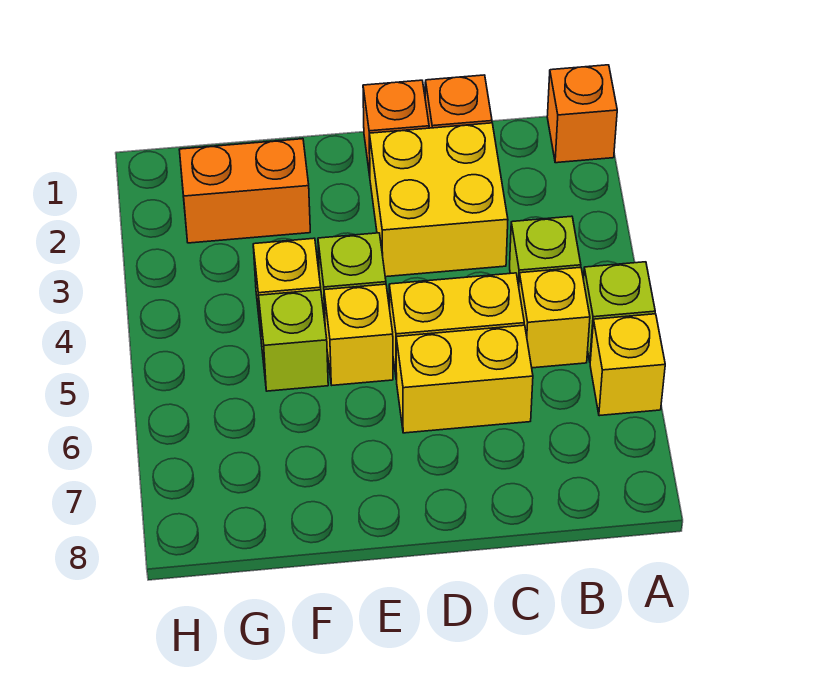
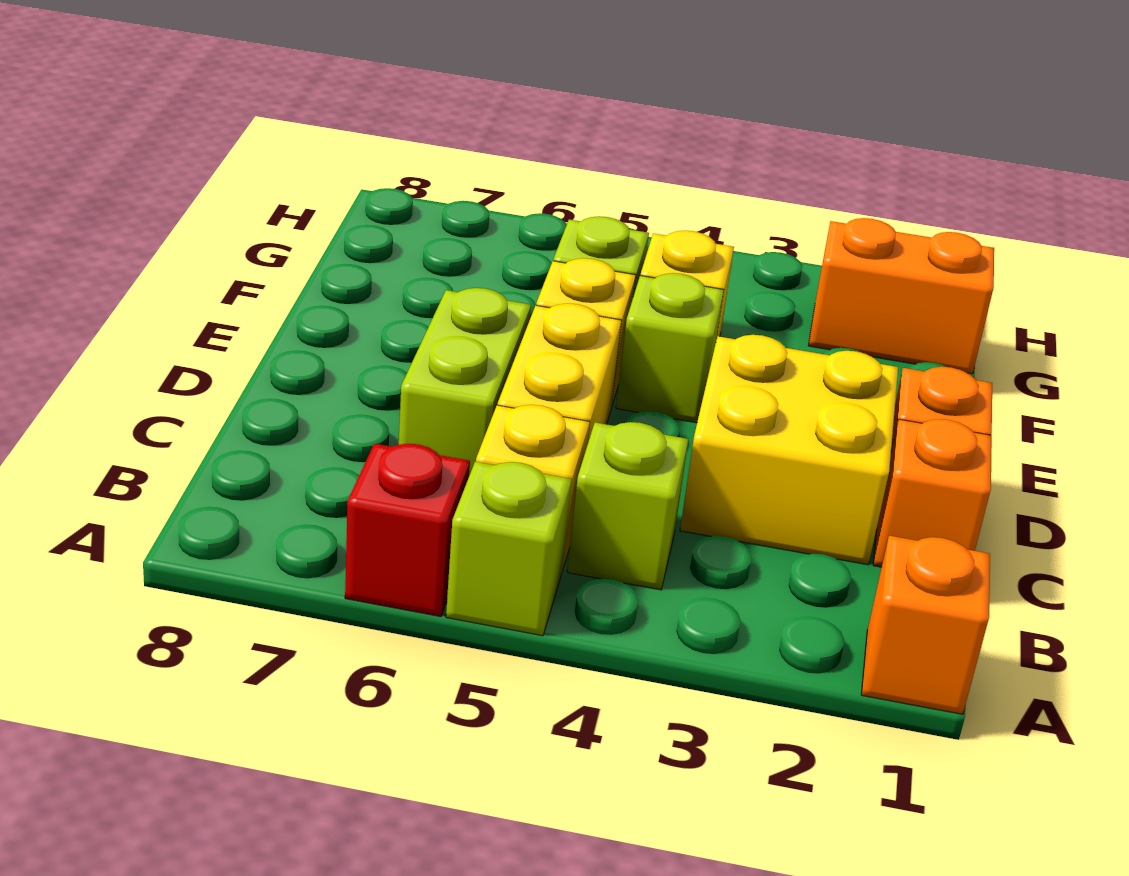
yellow 1x1 brick [590,314,665,416] -> red 1x1 brick [345,444,470,617]
yellow 1x2 brick [396,325,533,433] -> lime 1x2 brick [399,288,531,476]
orange 1x2 brick [179,139,310,243] -> orange 1x2 brick turned to [808,218,994,374]

